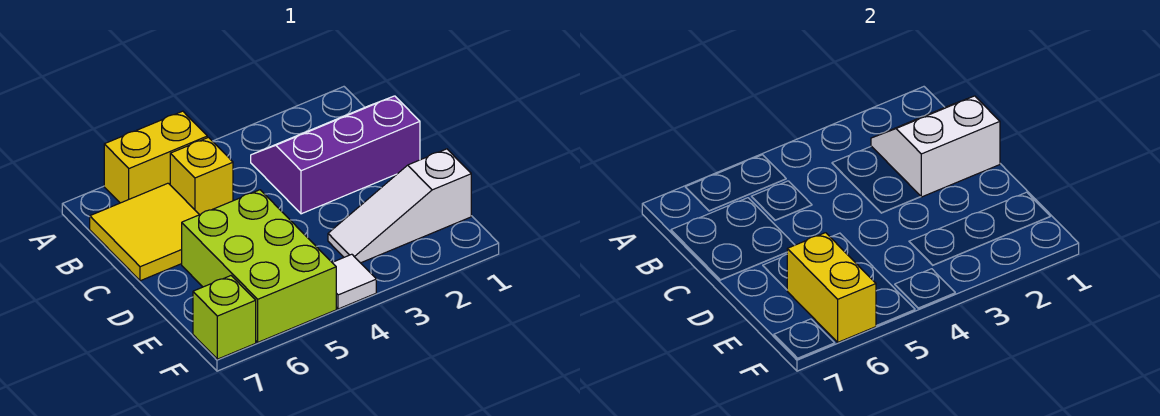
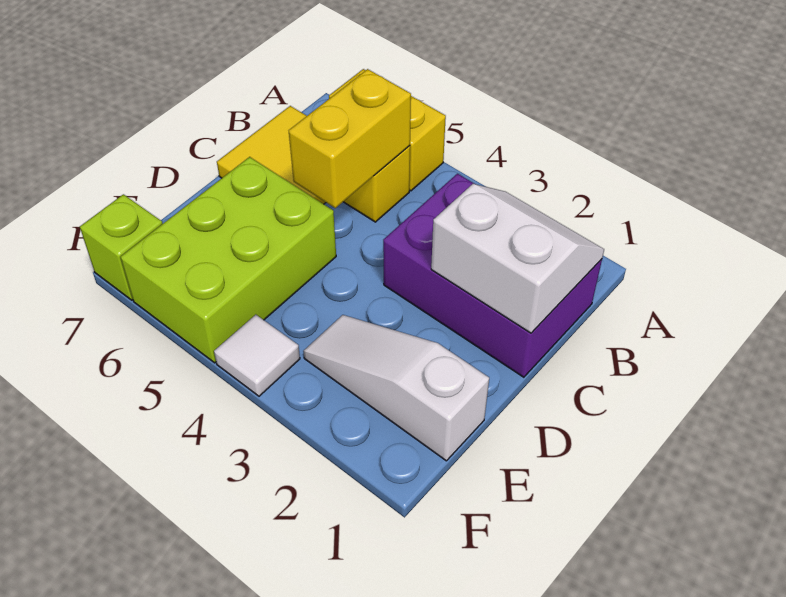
purple 2x3 slope [251,96,420,214] -> purple 2x3 brick [383,174,602,377]
yellow 1x2 brick [787,233,876,342] -> yellow 1x2 brick moved to [289,69,411,208]

